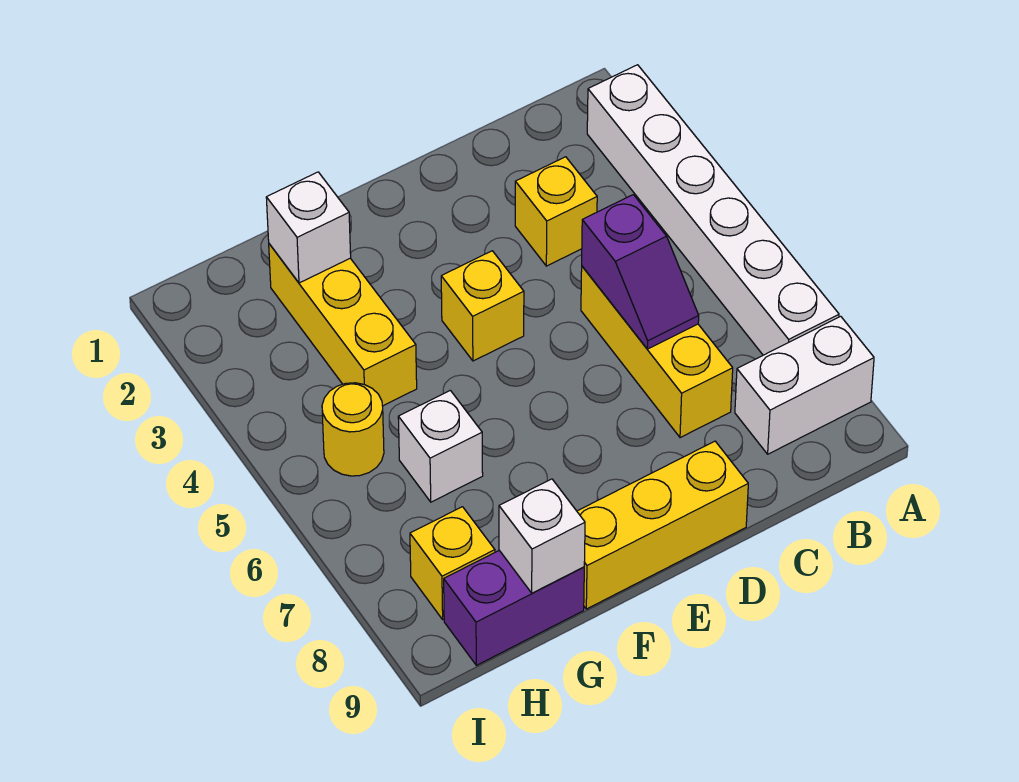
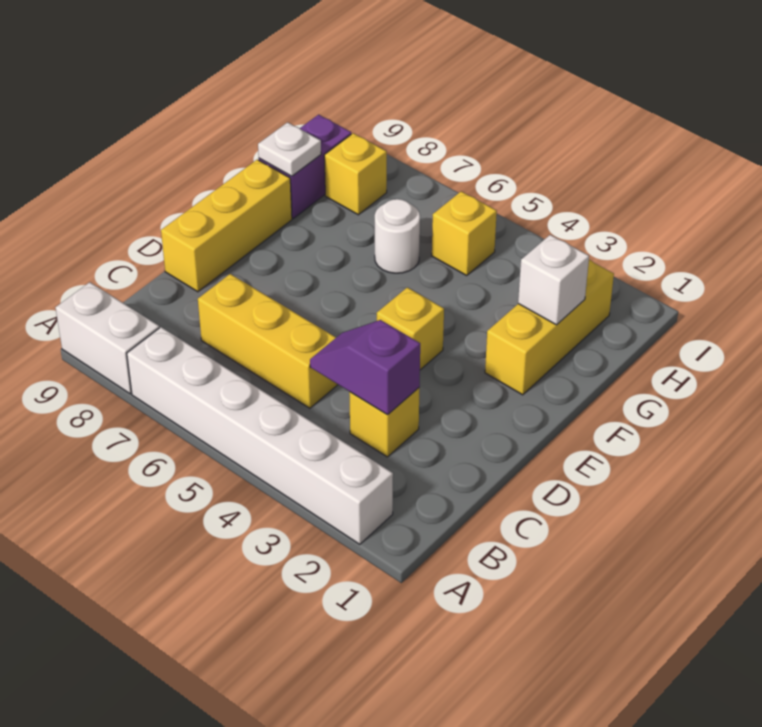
white 1x2 brick [735,316,874,454] -> white 1x2 brick turned to [55,282,159,394]
purple 1x2 slope [582,195,699,349] -> purple 1x2 slope moved to [310,320,420,415]
yellow 1x3 brick [269,244,417,406] -> yellow 1x3 brick turned to [485,260,614,395]
white 1x1 brick [398,390,483,502] -> white 1x1 round brick [375,199,420,273]
white 1x1 brick [499,479,585,593] -> white 1x1 plate [258,122,321,176]
yellow 1x1 round brick [322,383,384,476] -> yellow 1x1 brick [432,191,497,275]

